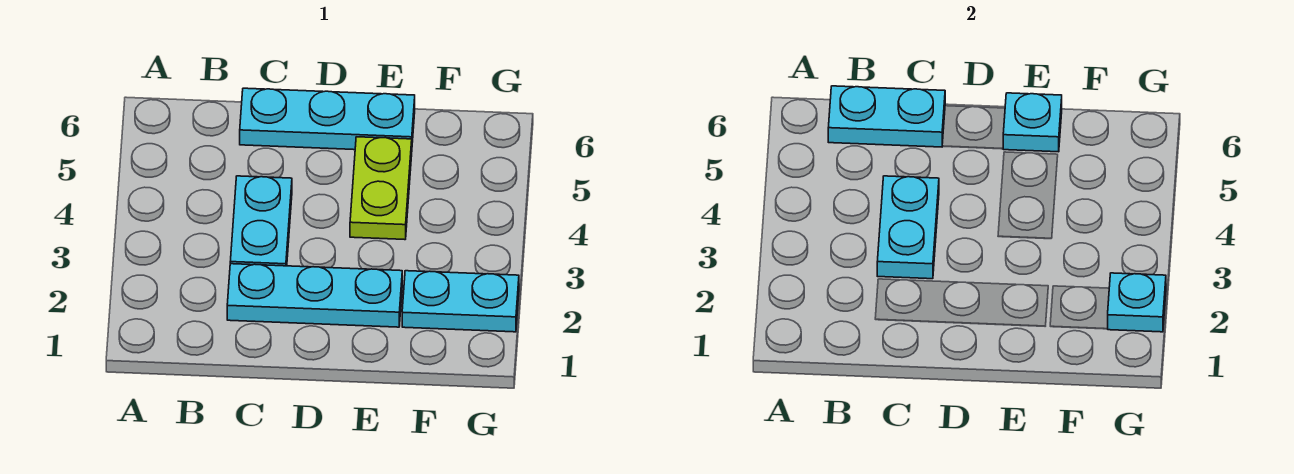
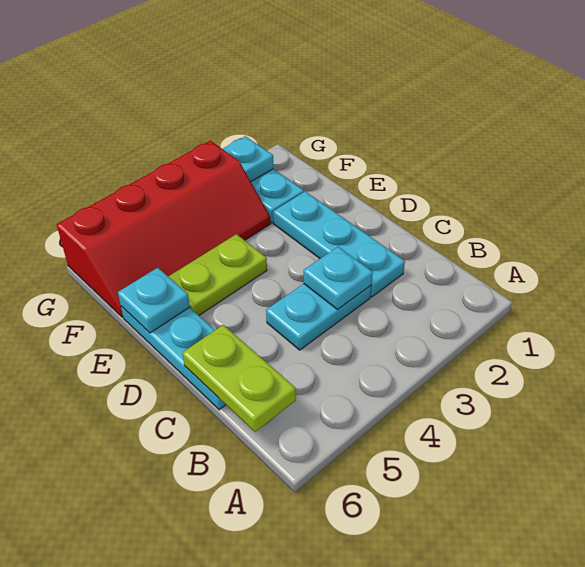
cyan 1x2 plate [828,86,945,147] -> lime 1x2 plate [183,325,296,432]
cyan 1x2 plate [877,176,939,279] -> cyan 1x1 plate [304,247,373,309]
none -> red 2x4 slope [57,141,271,317]

